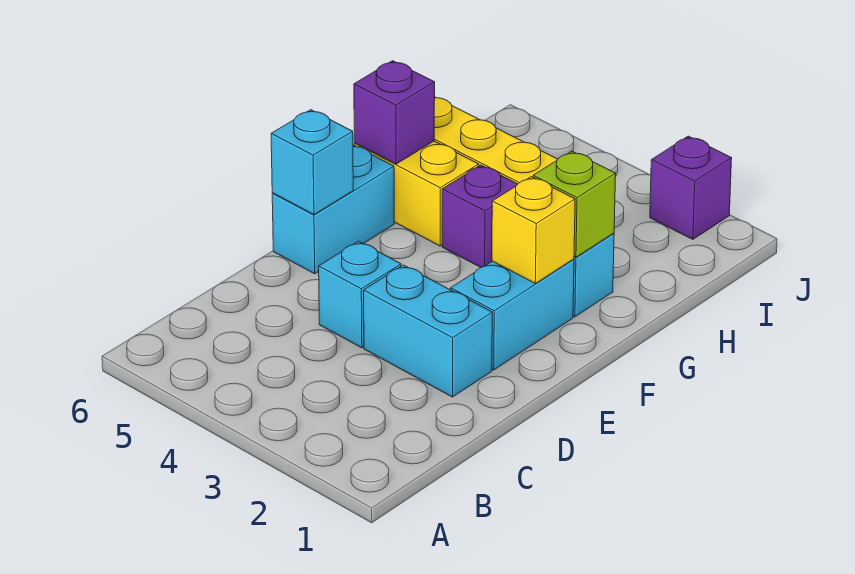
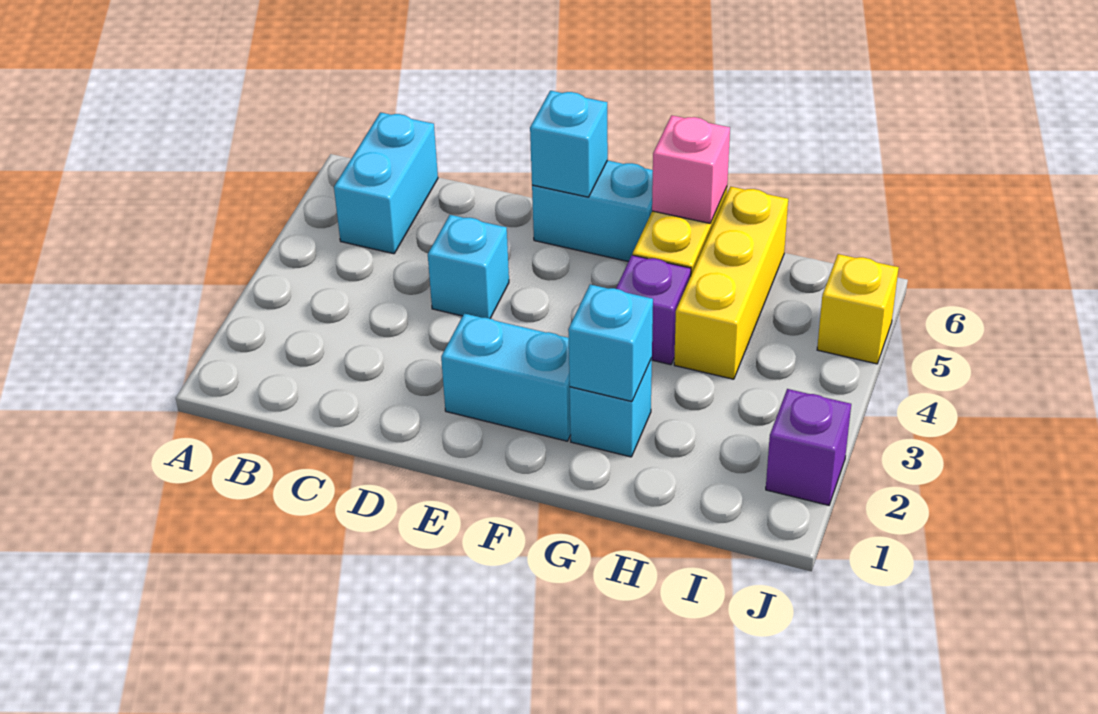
cyan 1x2 brick [364,265,492,397] -> cyan 1x2 brick moved to [334,112,438,254]
yellow 1x1 brick [492,177,575,283] -> yellow 1x1 brick moved to [817,254,899,364]
lime 1x1 brick [533,151,616,257] -> cyan 1x1 brick [568,285,653,401]
purple 1x1 brick [354,61,435,164] -> pink 1x1 brick [652,115,730,223]

